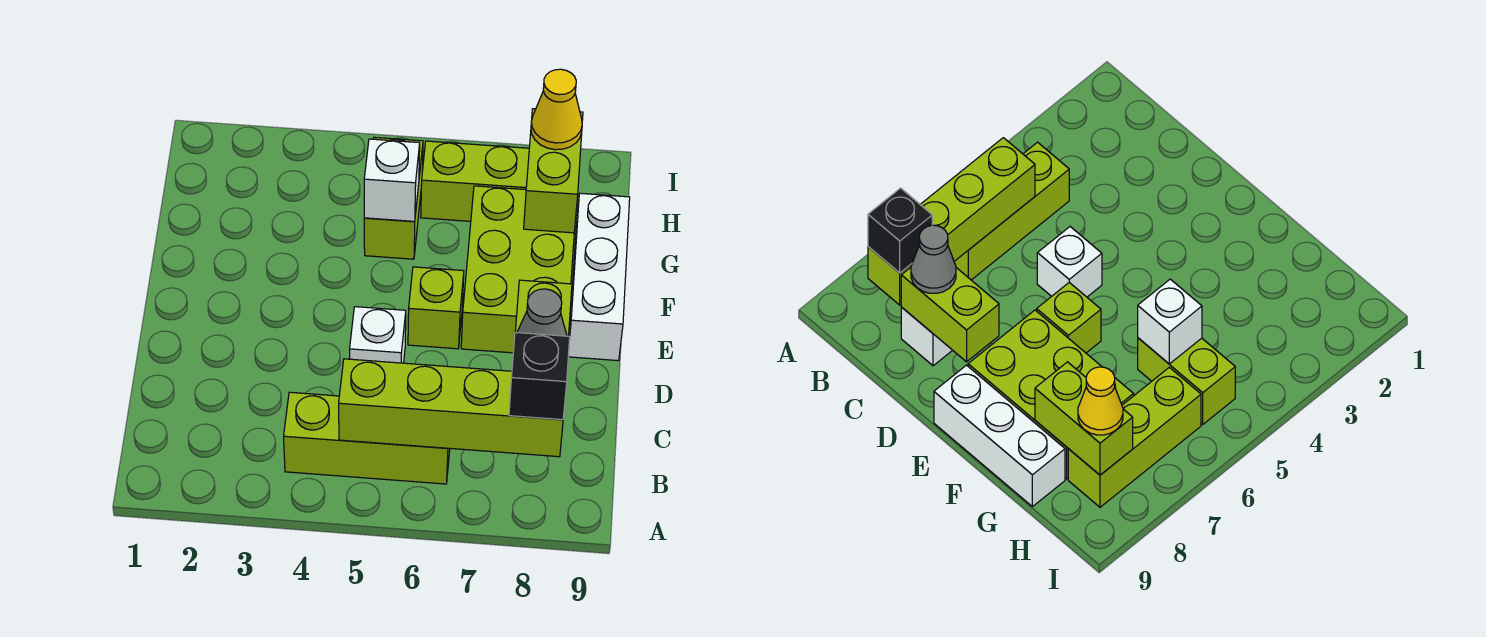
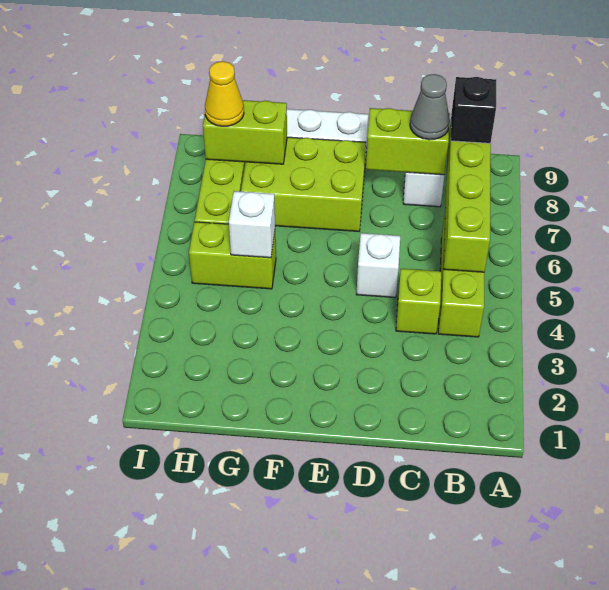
lime 1x1 brick [408,267,464,349] -> lime 1x1 brick moved to [396,269,441,334]

